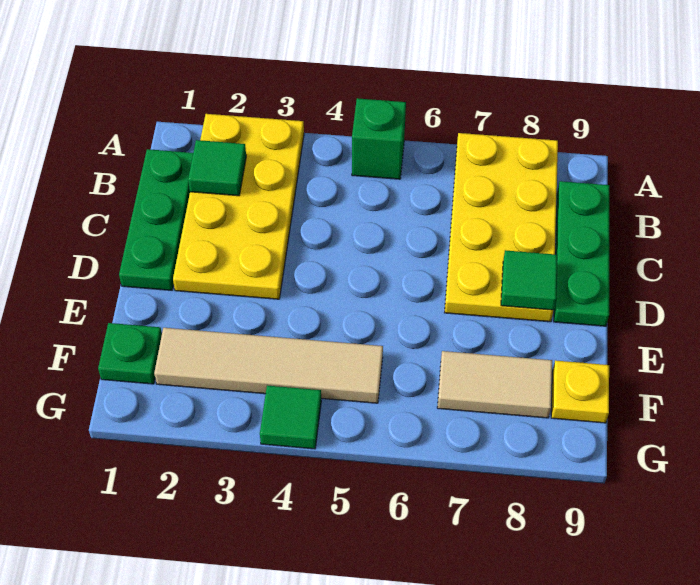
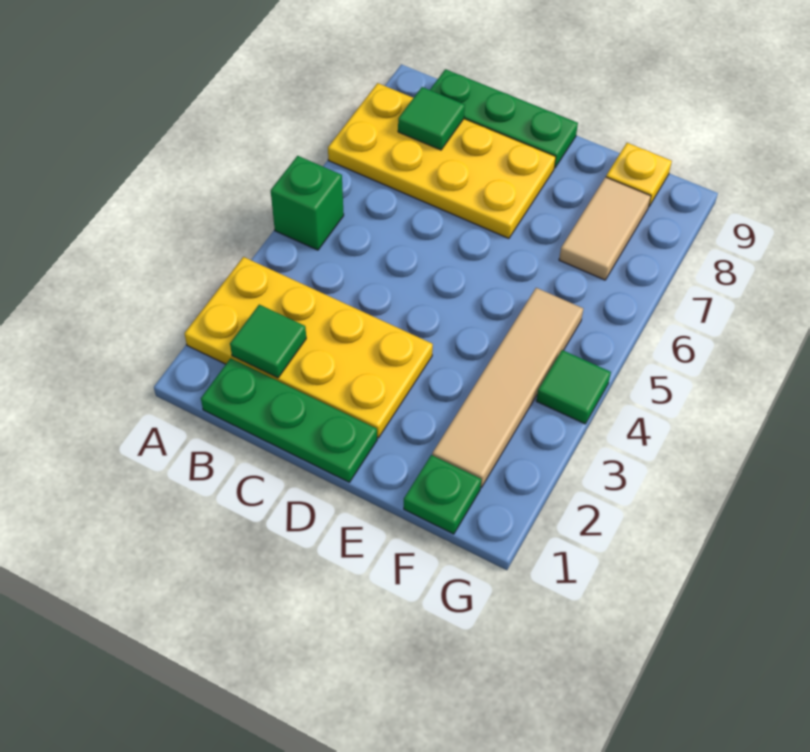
green 1x1 tile [501,250,557,310] -> green 1x1 tile moved to [398,87,465,150]

